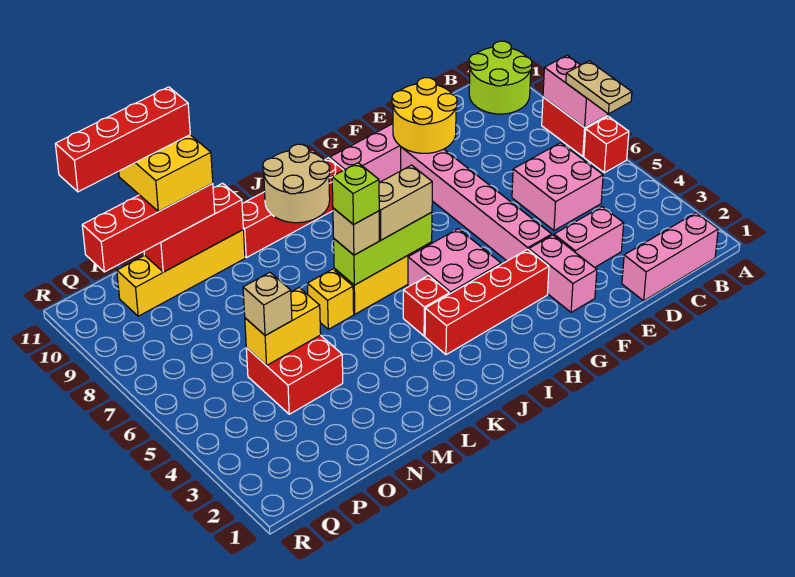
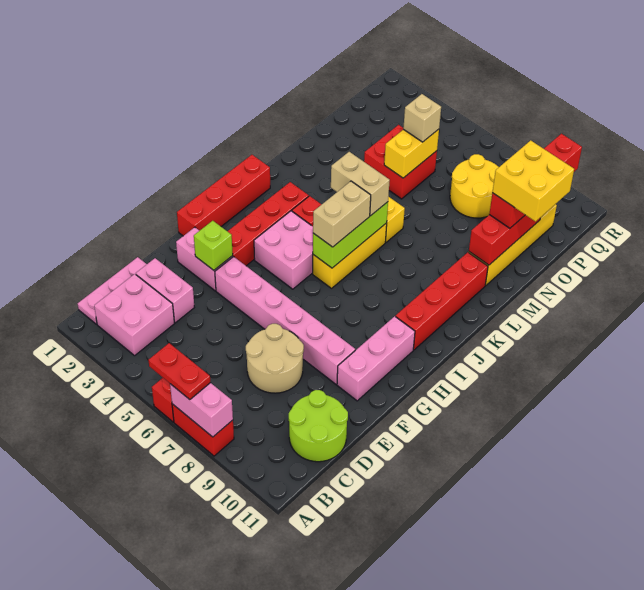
tan 1x2 plate [566,61,632,114] -> red 1x2 plate [148,343,211,400]
lime 2x2 round brick [469,41,532,114] -> lime 2x2 round brick moved to [289,390,348,462]
pink 1x3 brick [622,213,718,301] -> pink 1x3 plate [78,257,147,324]
pink 2x2 brick [512,143,603,231] -> pink 2x2 brick moved to [94,274,174,356]
pink 1x2 brick [554,207,624,268] -> pink 1x2 brick turned to [136,258,194,323]
yellow 2x2 round brick [392,78,457,153] -> yellow 2x2 round brick moved to [450,154,499,218]
tan 2x2 round brick [263,144,330,223] -> tan 2x2 round brick moved to [246,324,304,393]
tan 1x1 brick [333,208,379,255] -> tan 1x2 brick [331,152,390,216]
lime 1x1 brick [332,163,379,225] -> lime 1x1 brick moved to [194,221,233,270]
red 1x4 brick [55,87,190,192] -> red 1x4 brick moved to [177,155,270,236]

